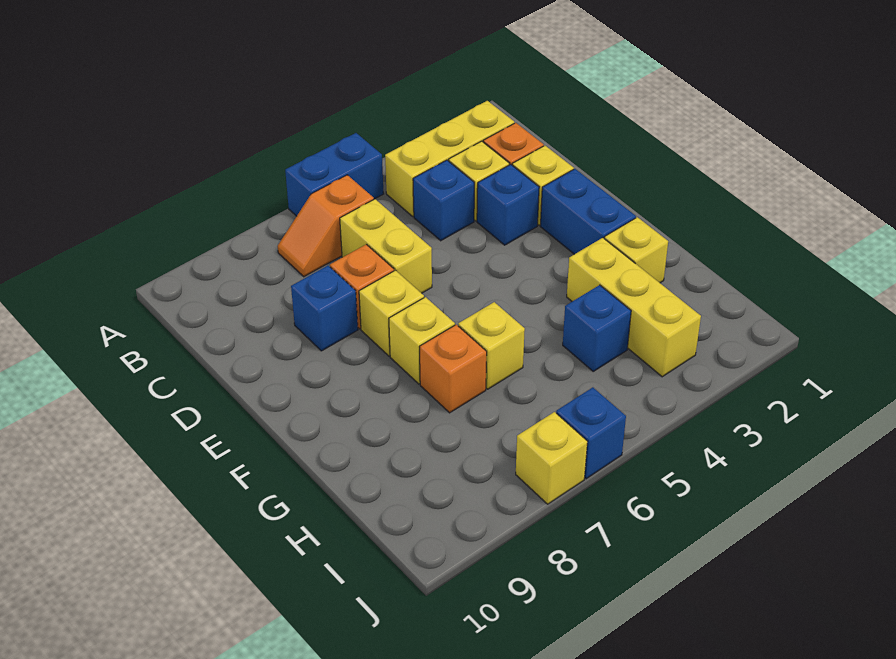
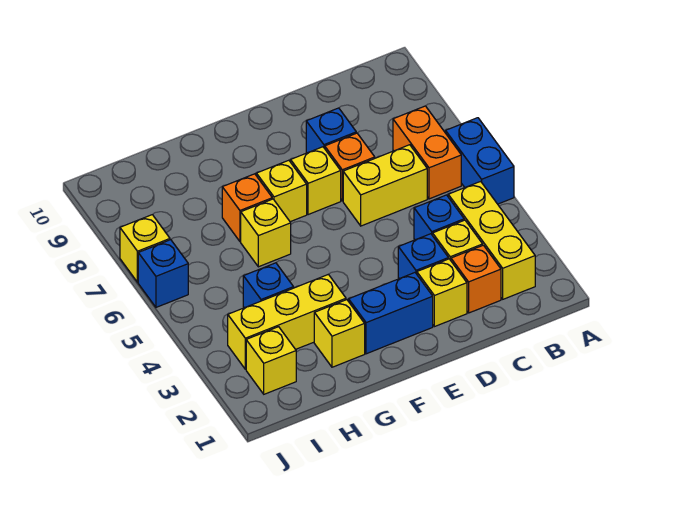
orange 1x2 slope [278,175,374,277] -> orange 1x2 brick [393,106,461,199]
none -> yellow 1x1 brick [246,327,296,394]

